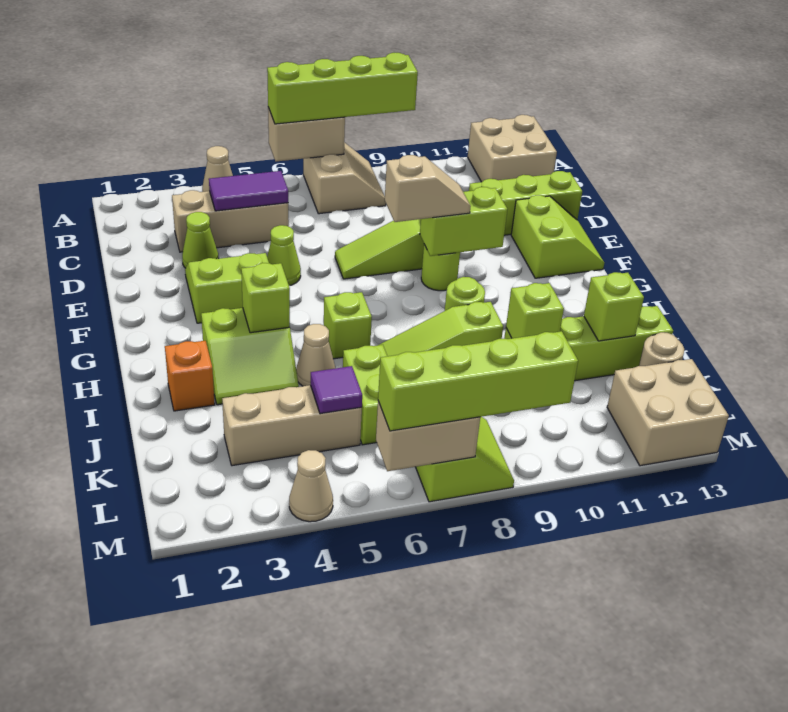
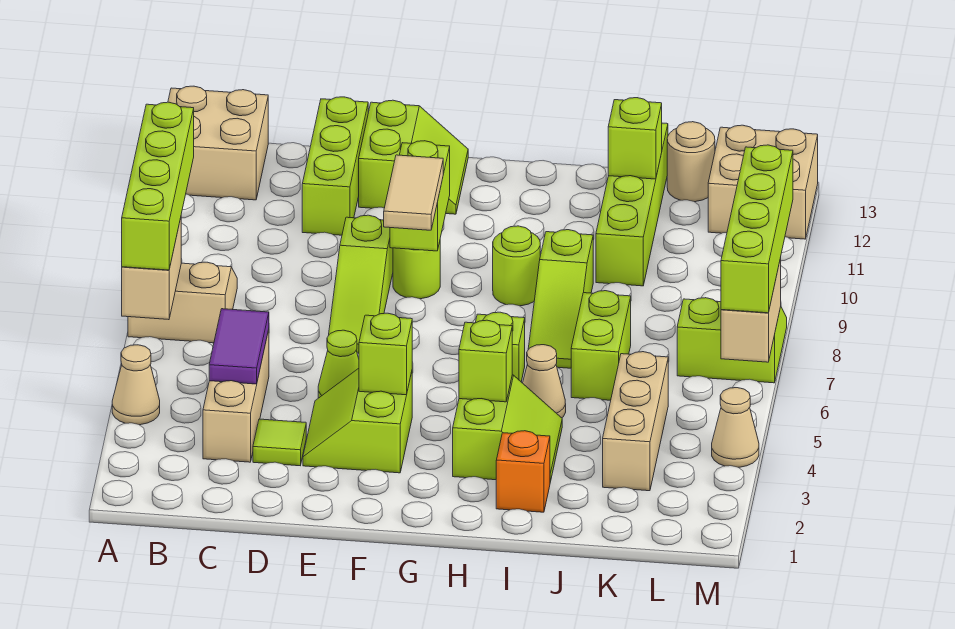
lime 1x1 cone [182,212,219,268] -> lime 1x1 tile [253,419,306,466]
lime 2x2 slope [511,195,604,278] -> lime 2x2 slope turned to [359,100,468,214]
tan 1x2 slope [385,155,471,222] -> tan 1x2 tile [384,155,443,230]
lime 1x2 brick [343,345,387,445] -> lime 1x2 brick turned to [571,291,631,400]
lime 1x1 brick [506,283,564,338] -> lime 1x1 brick moved to [359,313,412,395]
purple 1x1 tile [311,366,362,414] -> none

